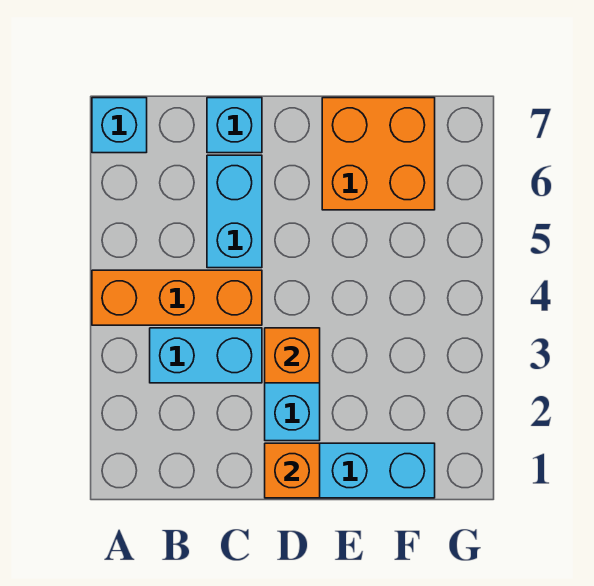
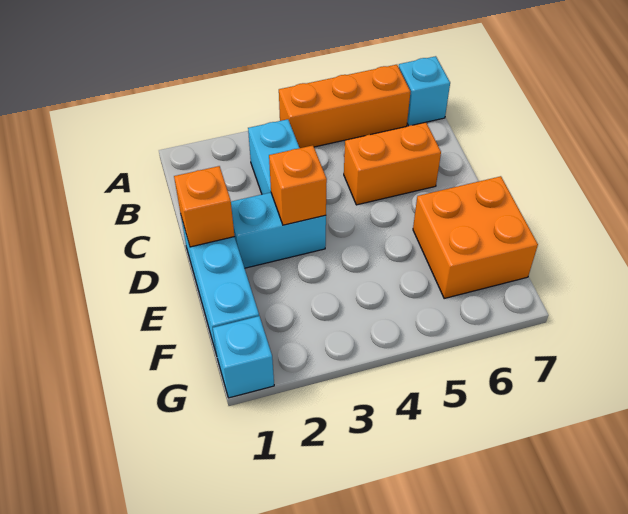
orange 1x3 brick [92,270,262,325] -> orange 1x3 brick turned to [279,65,410,148]
cyan 1x2 brick [207,155,262,268] -> orange 1x2 brick [344,122,441,205]
cyan 1x1 brick [207,98,262,153] -> cyan 1x1 brick moved to [213,316,274,398]

